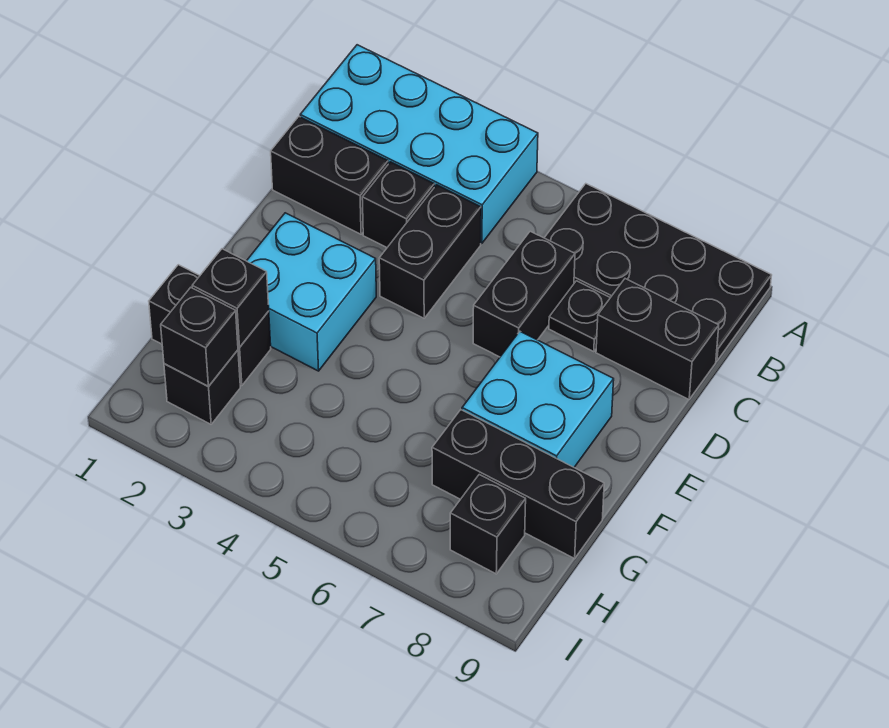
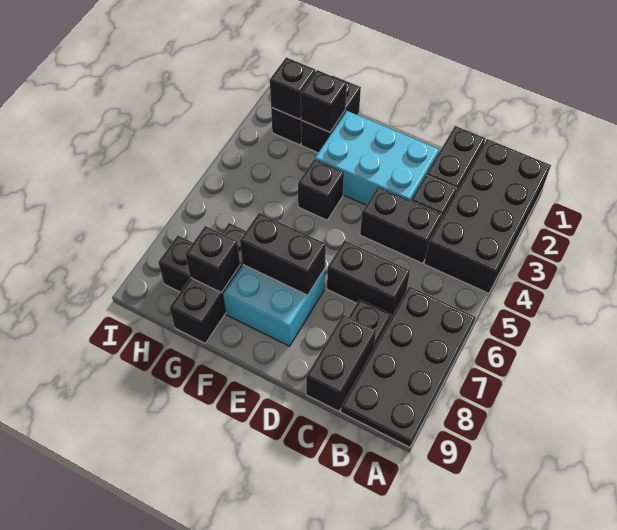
cyan 2x4 brick [300,45,538,244] -> black 2x4 brick [424,139,551,293]
cyan 2x2 brick [247,213,376,371] -> cyan 2x3 brick [315,111,439,205]
none -> black 1x2 brick [240,213,326,295]
none -> black 1x1 brick [298,159,344,220]
none -> black 1x1 brick [185,226,240,292]

